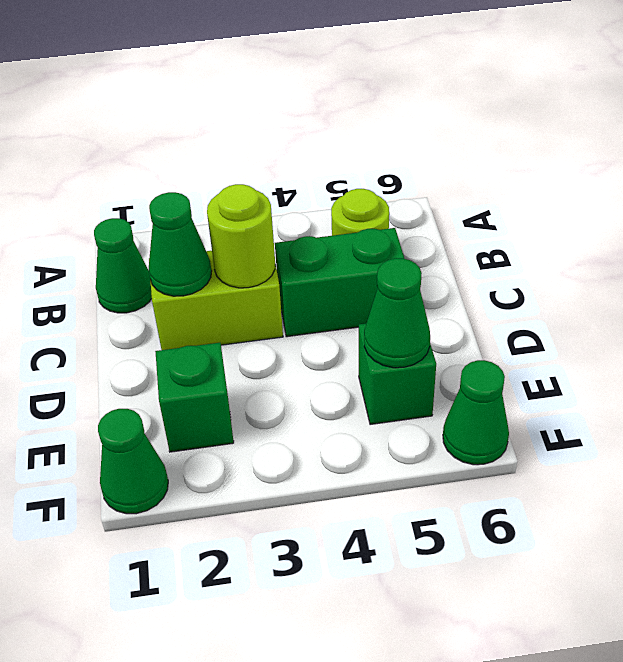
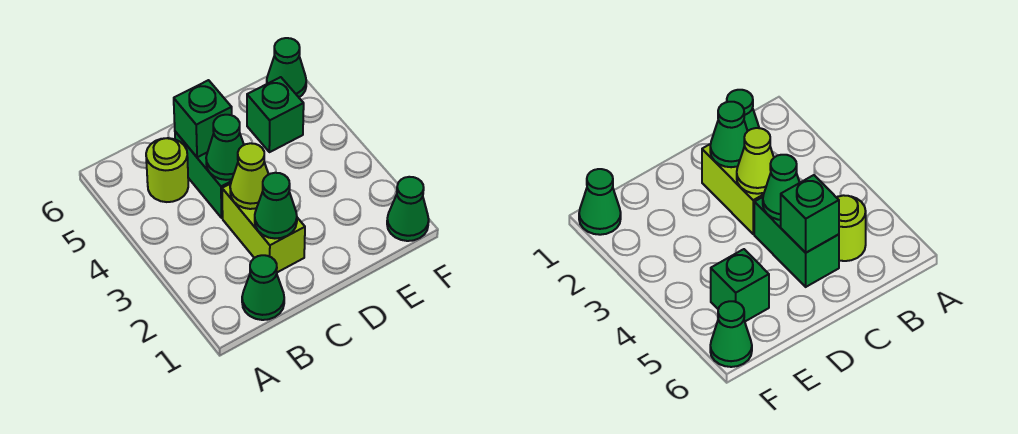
lime 1x1 round brick [207,184,275,288] -> lime 1x1 cone [230,143,269,209]
green 1x1 brick [155,343,234,452] -> green 1x1 brick moved to [174,80,232,157]
green 1x1 cone [364,258,430,368] -> green 1x1 cone moved to [206,115,244,180]

